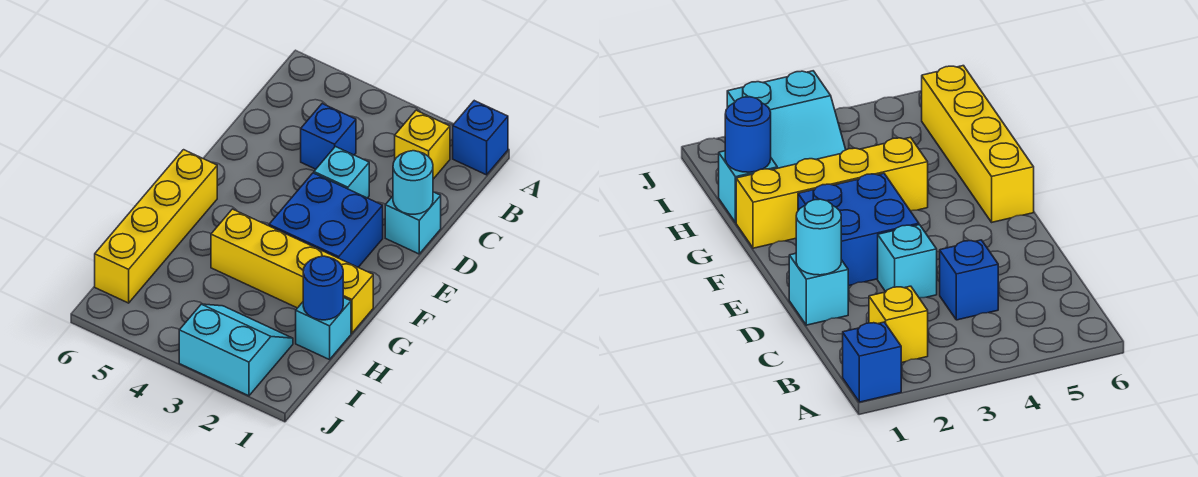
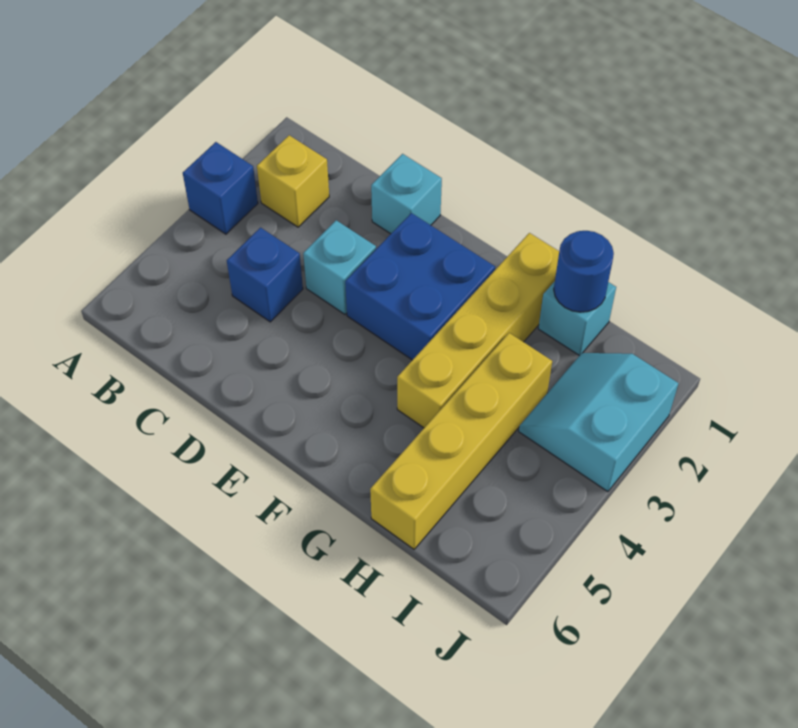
blue 1x1 brick [453,101,508,175] -> blue 1x1 brick moved to [183,142,258,234]
cyan 1x1 round brick [393,151,433,214] -> none
yellow 1x4 brick [95,150,217,303] -> yellow 1x4 brick turned to [370,333,552,549]

